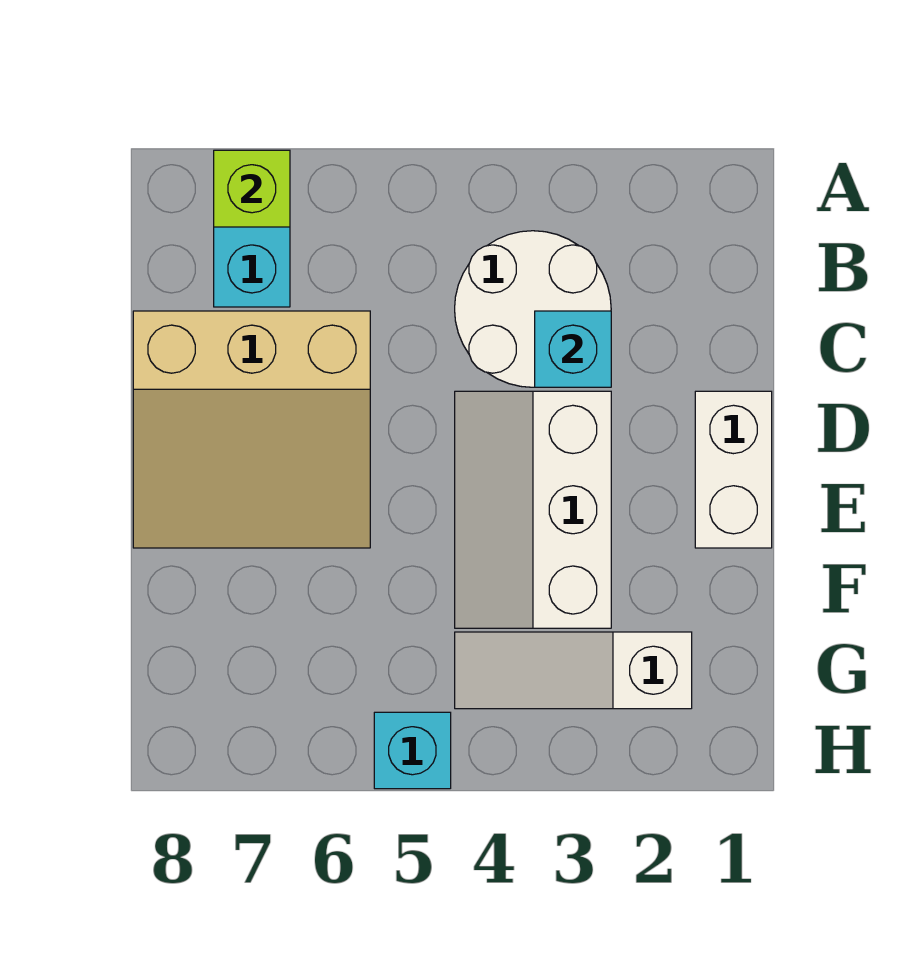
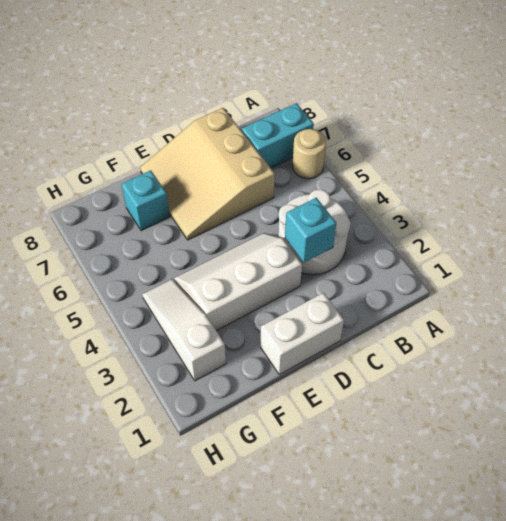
none -> tan 1x1 round brick [292,129,326,179]
lime 1x1 brick [214,150,290,227] -> none
cyan 1x1 brick [374,712,451,789] -> cyan 1x1 brick moved to [122,170,170,231]

